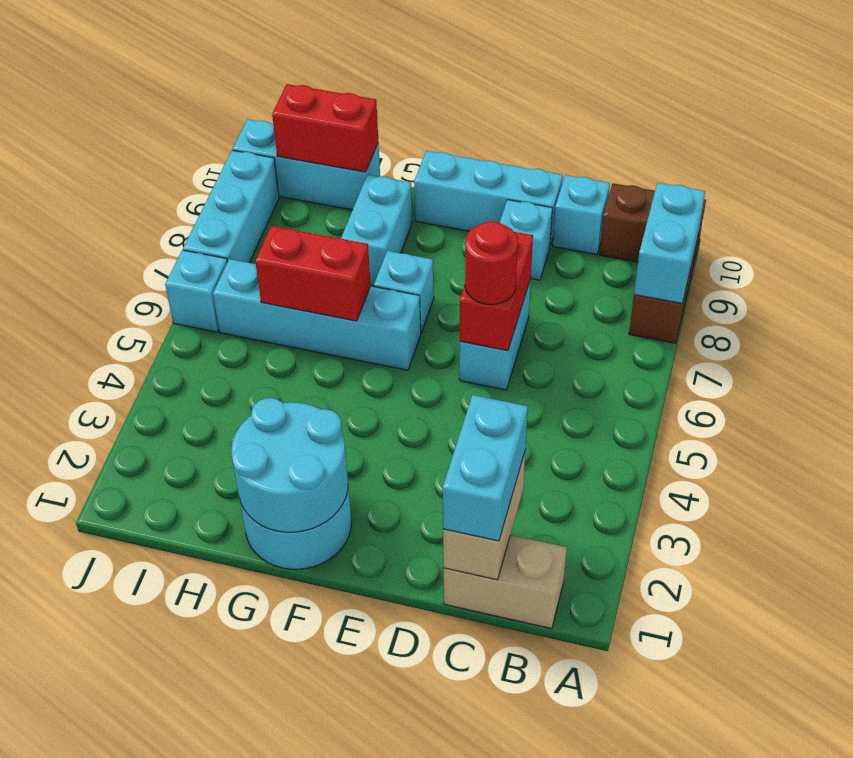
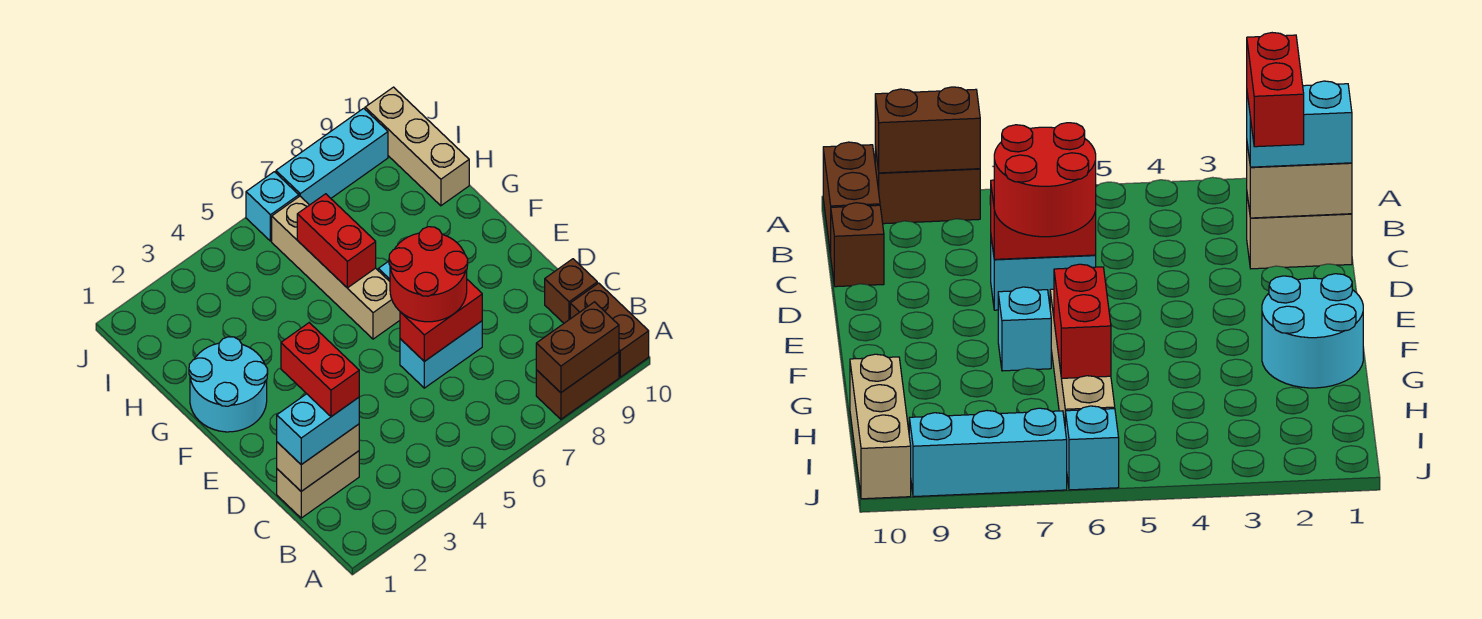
cyan 1x2 brick [634,183,705,303] -> brown 1x2 brick [536,302,619,393]
tan 1x2 brick [444,535,567,629] -> tan 1x2 brick turned to [277,451,359,518]
cyan 1x1 brick [553,175,610,255] -> brown 1x1 brick [545,259,597,323]
red 1x1 round brick [465,221,518,305] -> red 2x2 round brick [389,227,468,322]
cyan 1x1 brick [500,200,552,280] -> none
cyan 1x3 brick [414,151,563,246] -> none
cyan 2x2 round brick [231,398,348,532] -> none
cyan 1x4 brick [213,259,421,370] -> tan 1x4 brick [272,196,400,339]
cyan 1x2 brick [341,175,413,286] -> none
cyan 1x3 brick [233,119,380,210] -> tan 1x3 brick [365,87,469,206]
red 1x2 brick [272,84,378,172] -> red 1x2 brick moved to [281,323,359,417]

